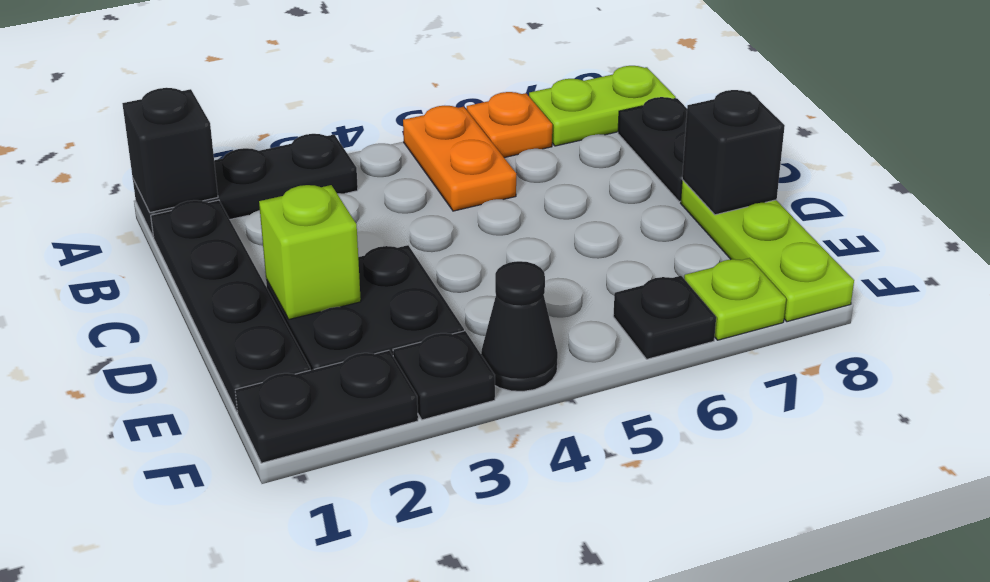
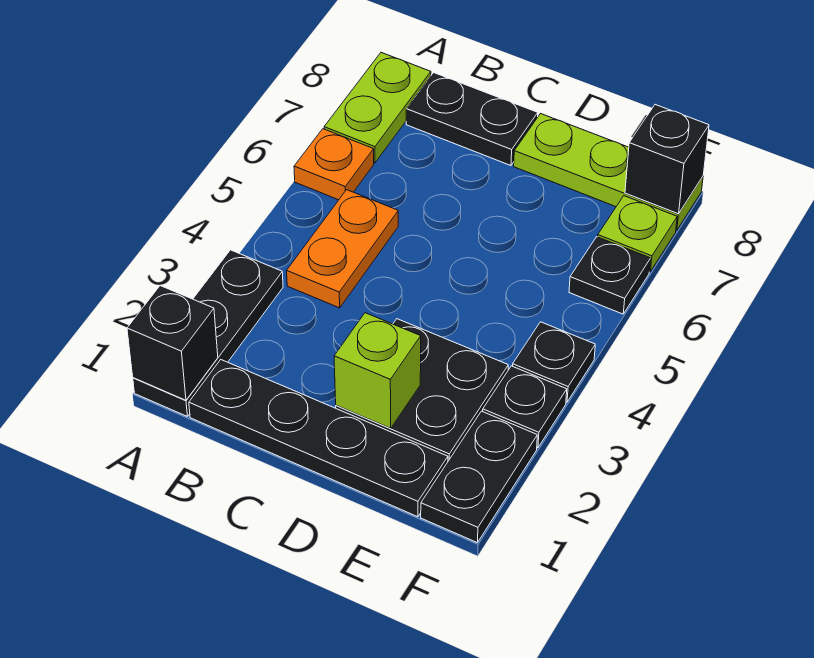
orange 1x2 plate [403,106,516,211] -> orange 1x2 plate turned to [287,190,398,308]
black 1x1 brick [682,90,785,215] -> black 1x1 brick moved to [625,105,709,214]
black 1x1 cone [481,261,558,391] -> black 1x1 plate [513,322,595,402]

